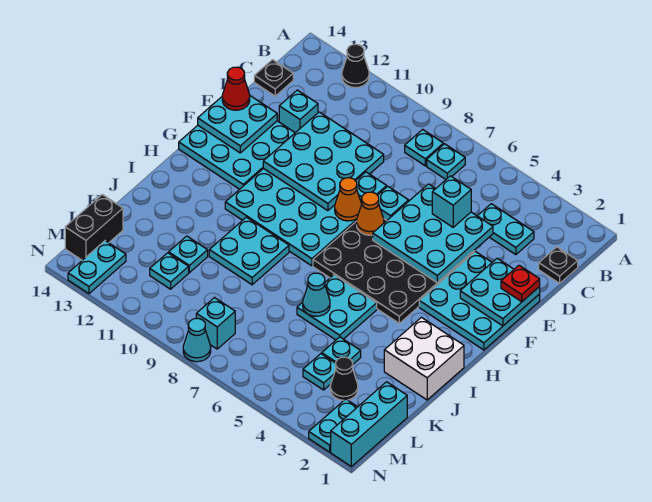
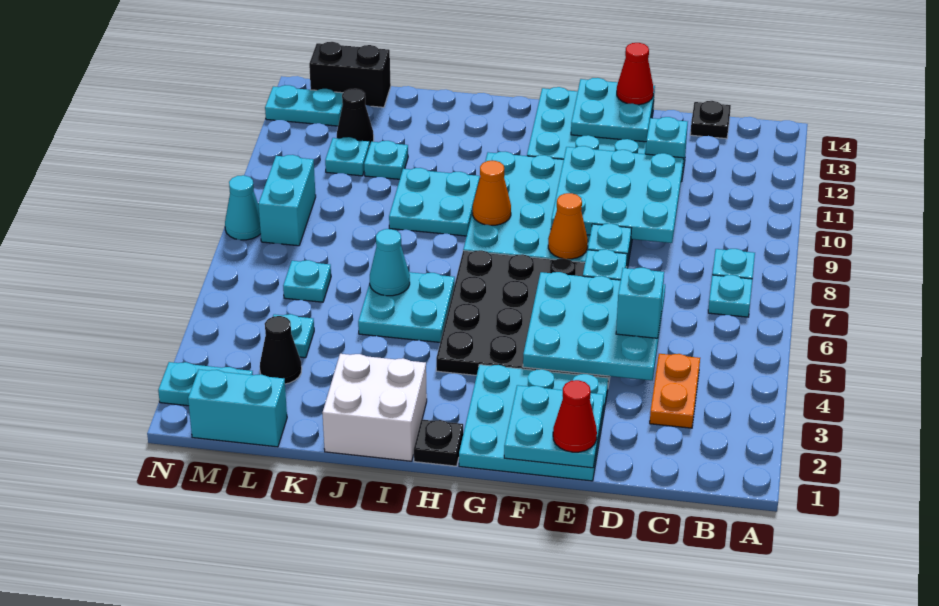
black 1x1 cone [342,44,369,88] -> black 1x1 cone moved to [337,89,374,146]
black 1x1 plate [539,247,578,283] -> black 1x1 plate moved to [414,419,463,466]
cyan 1x2 plate [478,204,534,255] -> orange 1x2 plate [650,354,700,428]
red 1x1 plate [501,265,540,302] -> red 1x1 cone [553,380,597,452]
orange 1x1 cone [357,192,384,235] -> orange 1x1 cone moved to [473,161,511,225]
cyan 1x1 plate [322,337,361,364] -> cyan 1x1 plate moved to [283,260,331,302]
cyan 1x3 brick [331,382,407,466] -> cyan 1x2 brick [188,370,287,447]
cyan 1x1 brick [196,298,235,349] -> cyan 1x2 brick [259,155,316,246]

